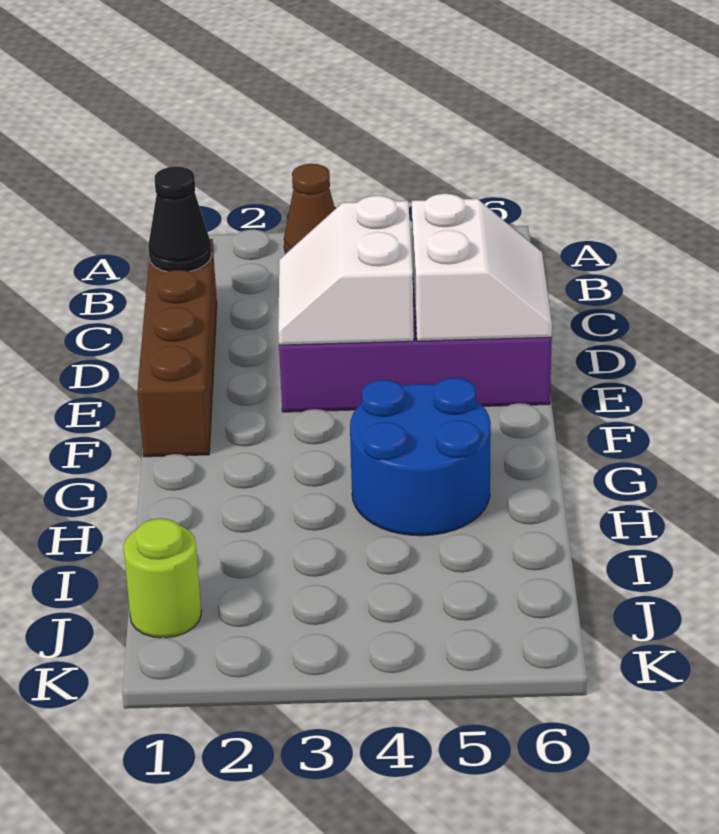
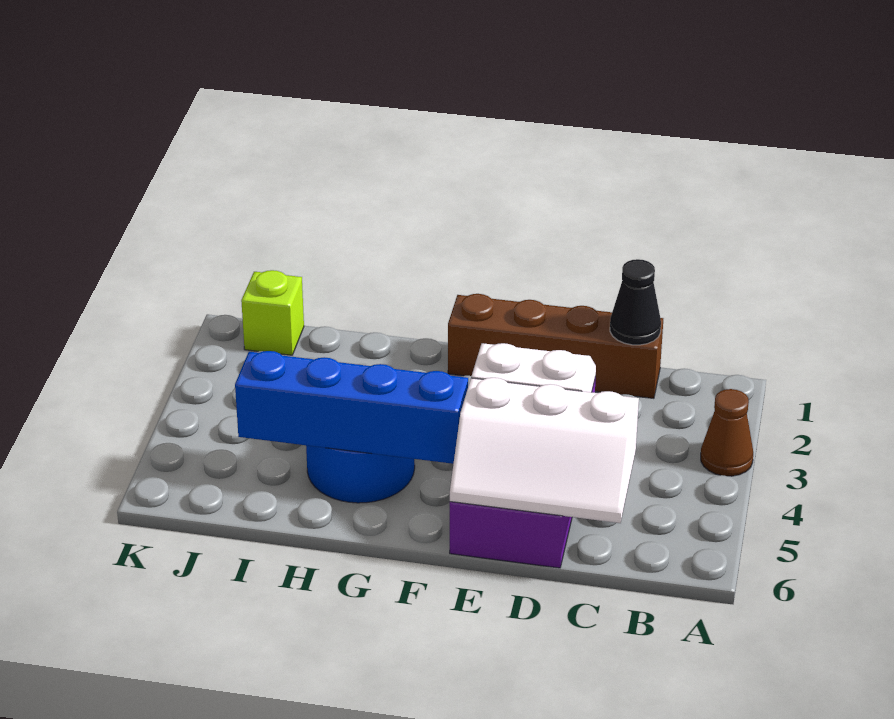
white 2x2 slope [412,194,552,341] -> white 2x3 slope [450,378,639,523]
none -> blue 1x4 brick [235,351,468,464]
lime 1x1 round brick [123,518,201,638] -> lime 1x1 brick [241,270,304,355]

